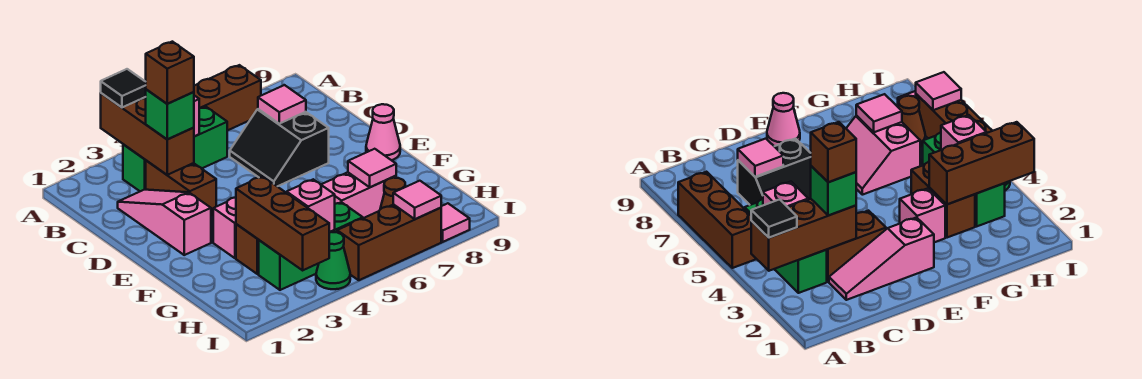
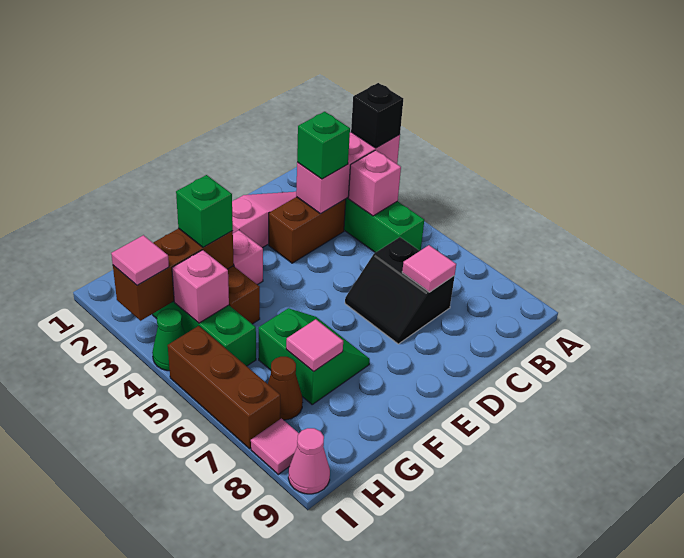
brown 1x3 brick [101,93,194,175] -> pink 1x3 brick [296,132,400,214]
black 1x1 tile [101,69,146,107] -> black 1x1 brick [351,83,403,148]
brown 1x3 brick [194,65,261,131] -> none
brown 1x1 brick [146,42,194,104] -> none
black 2x2 slope [230,109,329,186] -> black 2x2 slope turned to [345,237,455,344]
pink 1x1 cone [366,104,400,160] -> pink 1x1 cone moved to [288,428,330,494]
pink 2x2 slope [321,172,396,218] -> green 2x2 slope [259,308,370,404]
none -> green 1x1 brick [176,175,233,247]
pink 1x1 tile [393,181,441,219] -> pink 1x1 tile moved to [111,235,169,285]

